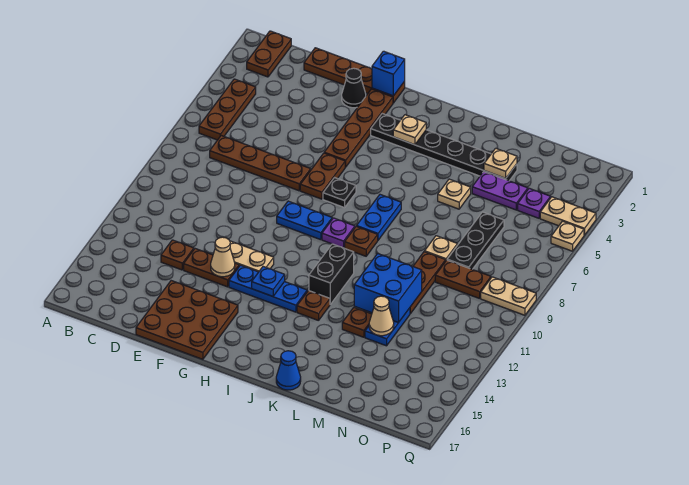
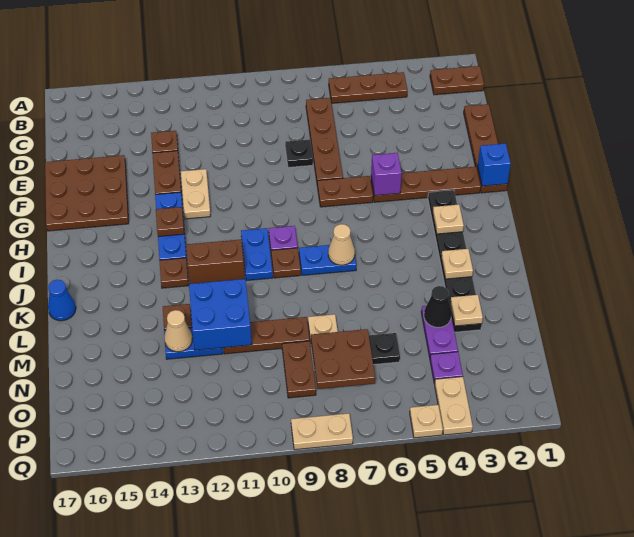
black 1x1 cone [342,68,366,108] -> black 1x1 cone moved to [424,286,452,327]
tan 1x1 cone [211,237,235,277] -> tan 1x1 cone moved to [328,224,355,265]
none -> purple 1x1 brick [371,153,402,196]
blue 1x2 plate [277,201,332,240] -> blue 1x2 plate moved to [241,228,273,281]
black 1x1 plate [323,178,356,208] -> black 1x1 plate moved to [285,139,313,168]
blue 1x1 plate [252,267,285,296] -> brown 1x1 plate [156,207,184,237]
black 1x2 brick [309,244,354,304] -> brown 1x2 brick [186,240,245,284]
tan 1x1 plate [438,179,471,209] -> tan 1x1 plate moved to [441,249,473,279]
none -> brown 2x2 plate [311,329,375,389]
tan 1x2 plate [481,277,536,315] -> tan 1x2 plate turned to [291,413,353,450]

